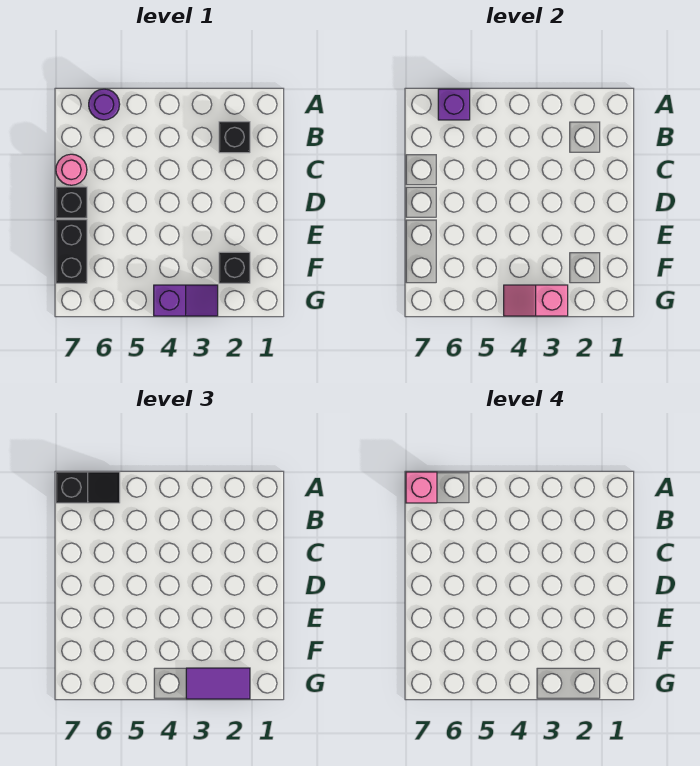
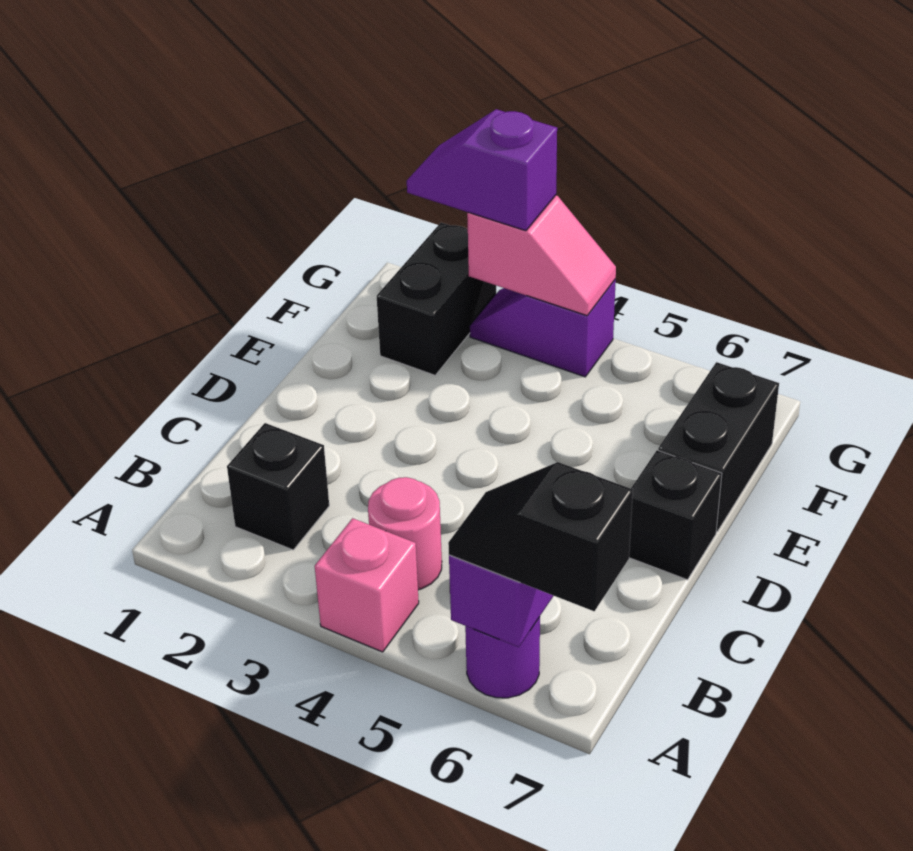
pink 1x1 brick [406,472,437,503] -> pink 1x1 brick moved to [315,518,419,652]
pink 1x1 round brick [56,154,87,185] -> pink 1x1 round brick moved to [368,477,442,590]
black 1x1 brick [219,252,250,283] -> black 1x2 brick [377,223,496,375]
purple 1x2 tile [186,668,250,699] -> purple 1x2 slope [407,109,557,231]

